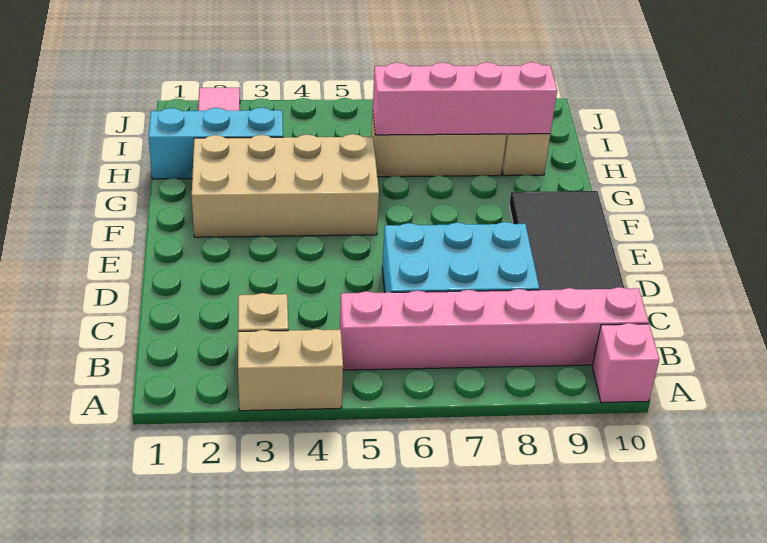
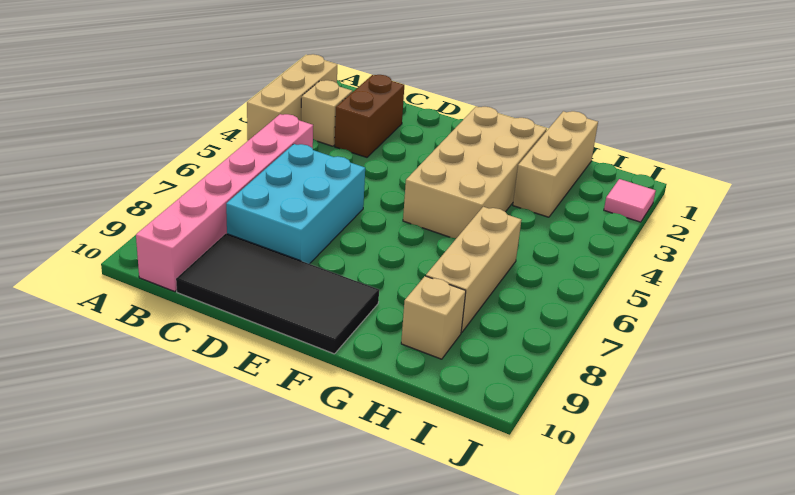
tan 1x2 brick [238,329,343,411] -> tan 1x3 brick [247,54,337,140]
pink 1x1 brick [592,323,659,403] -> none
none -> brown 1x2 brick [335,75,404,157]
cyan 1x3 brick [149,108,283,179] -> tan 1x3 brick [513,111,598,217]
pink 1x4 brick [373,62,557,135] -> none

